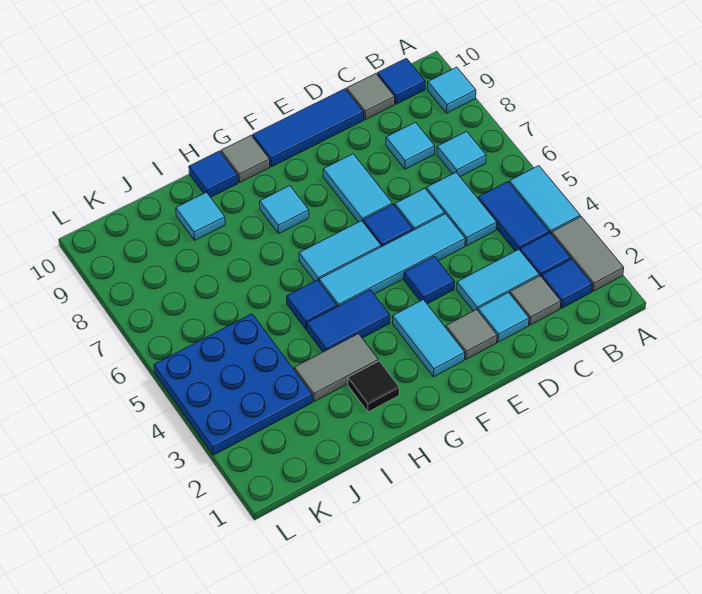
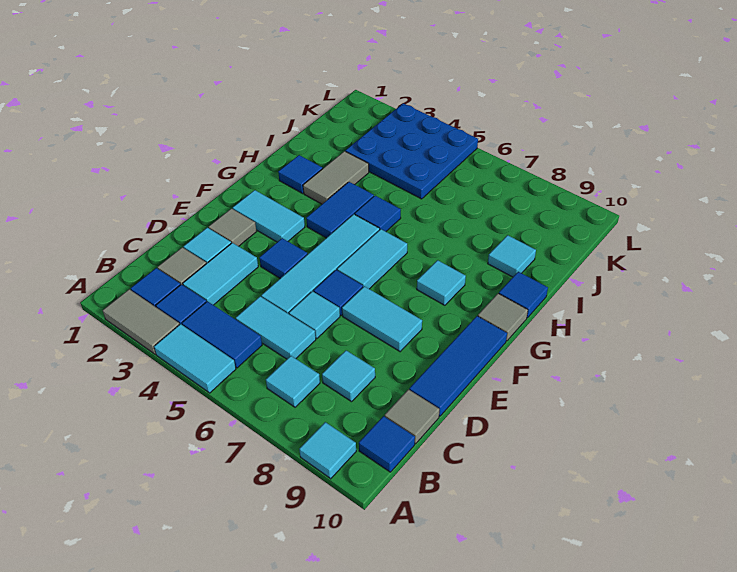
black 1x1 tile [348,361,400,412] -> blue 1x1 tile [278,155,322,193]

